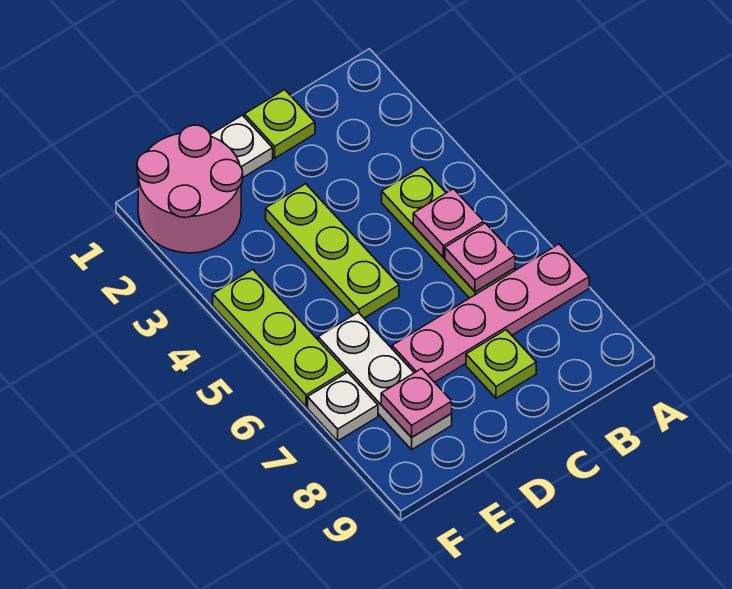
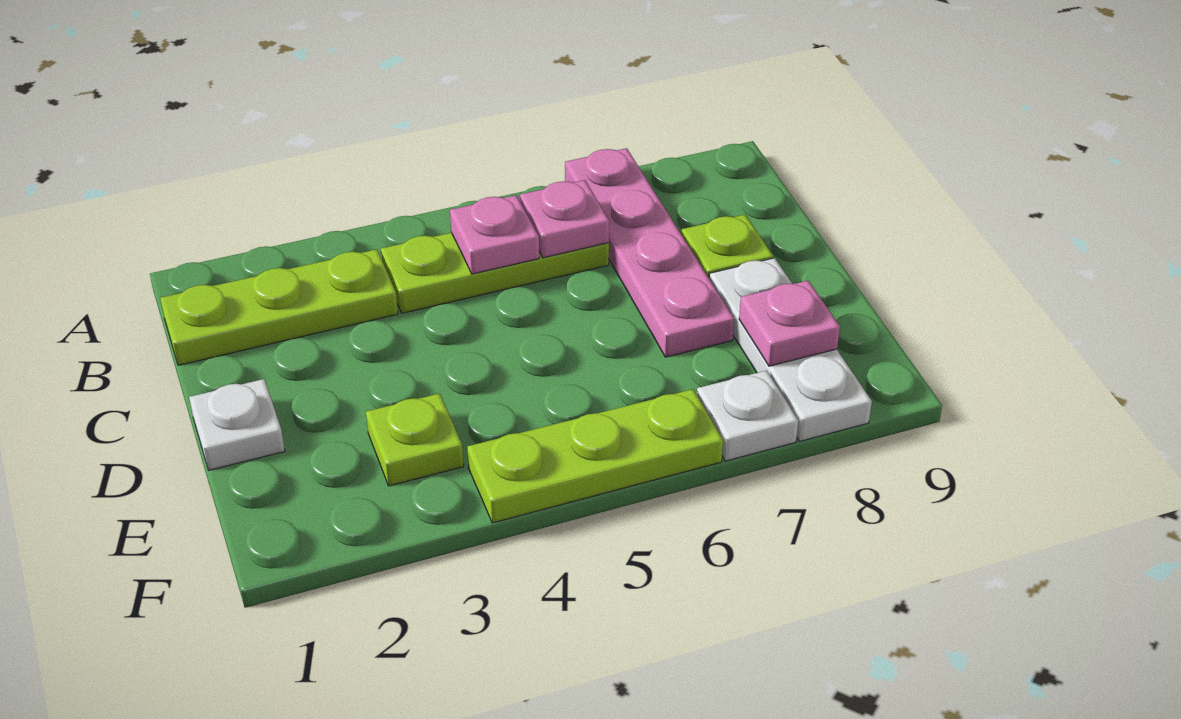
lime 1x1 plate [245,90,315,158] -> lime 1x1 plate moved to [366,393,464,486]
lime 1x3 plate [266,184,399,318] -> lime 1x3 plate moved to [160,249,398,365]
pink 2x2 round brick [137,125,243,253] -> none
white 1x3 plate [318,312,452,450] -> white 1x3 plate turned to [709,258,872,441]

